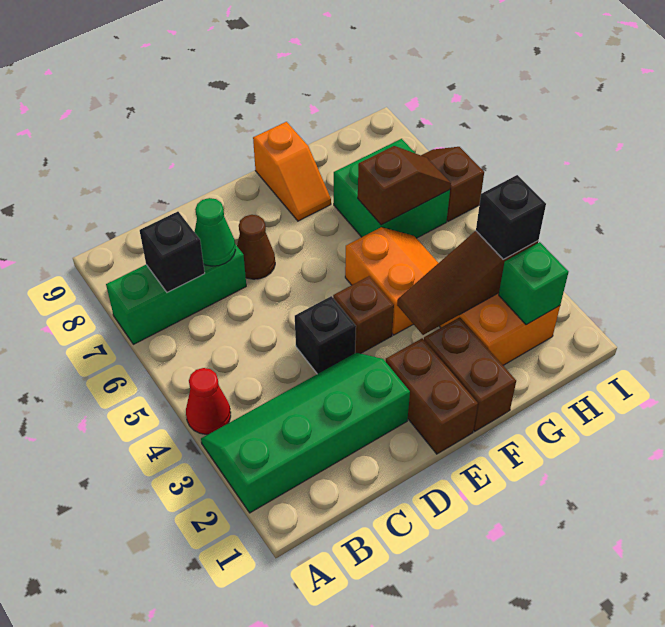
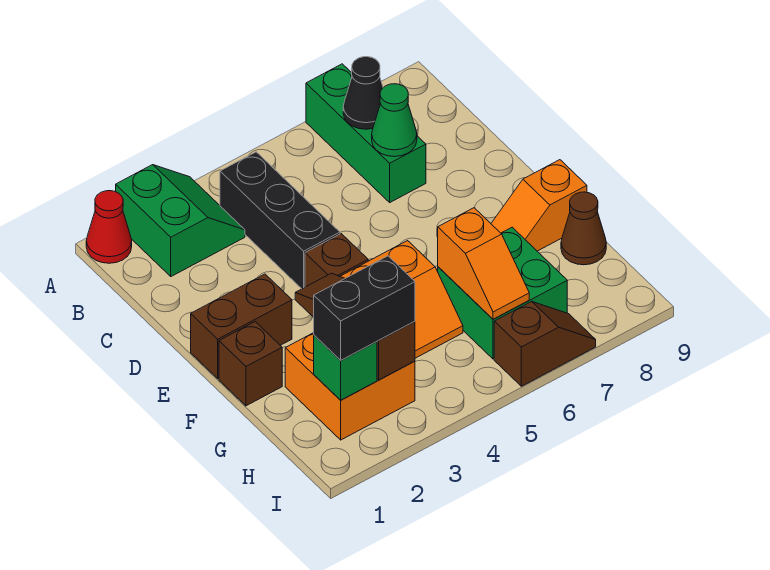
green 2x4 slope [201,353,410,513] -> green 2x2 slope [116,165,245,276]
red 1x1 cone [186,368,231,435] -> red 1x1 cone moved to [86,191,132,263]
black 1x1 brick [140,212,205,293] -> black 1x1 cone [343,57,383,129]
black 1x1 brick [295,296,356,374] -> black 1x3 brick [220,152,340,289]
brown 1x1 cone [237,215,275,279] -> brown 1x1 cone moved to [561,192,606,265]
brown 1x2 brick [424,317,516,431] -> brown 1x1 brick [219,322,282,406]
brown 1x2 slope [358,146,451,225] -> orange 1x2 slope [438,208,529,319]
black 1x1 brick [476,175,546,259] -> black 1x2 brick [314,256,415,360]

